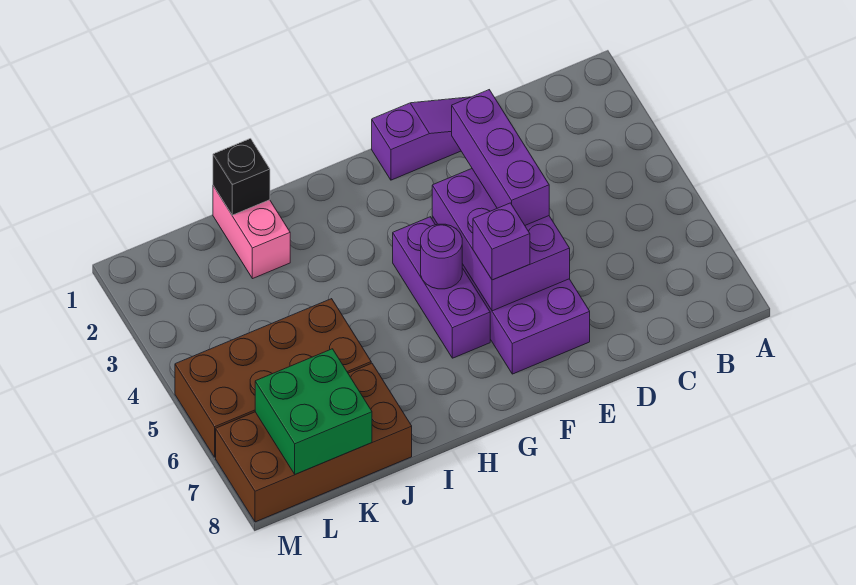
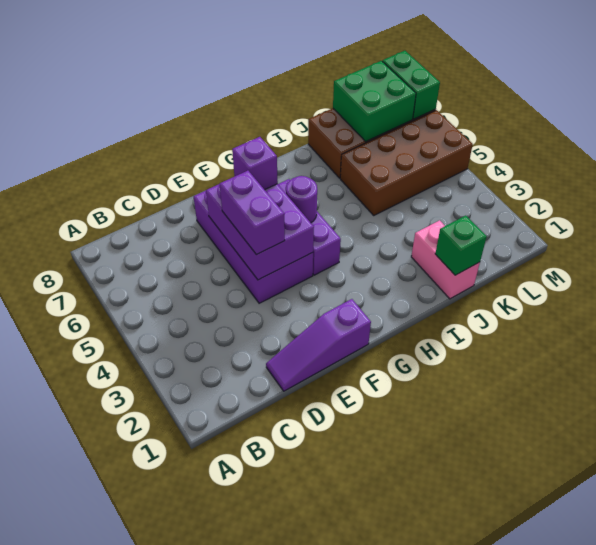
purple 1x3 brick [452,90,549,225] -> purple 1x2 brick [220,171,285,255]
black 1x1 brick [213,139,270,215] -> green 1x1 brick [435,216,487,275]
none -> green 1x2 brick [382,51,440,119]

